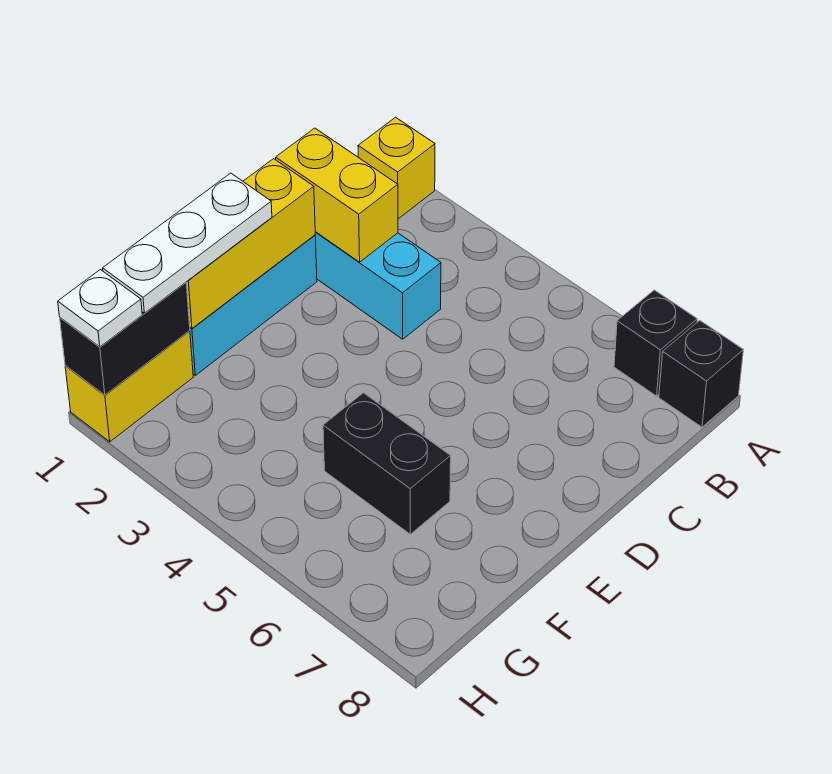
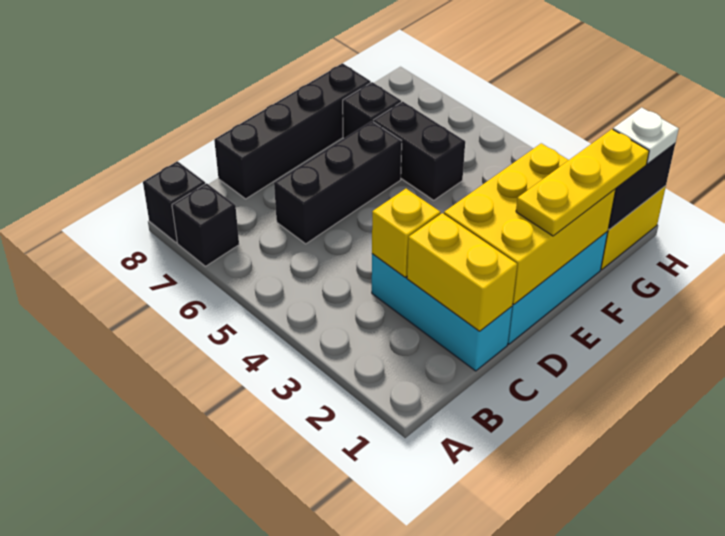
yellow 1x1 brick [358,117,435,219] -> yellow 1x1 brick moved to [372,189,441,277]
none -> black 1x3 brick [274,121,402,244]
none -> black 1x4 brick [214,63,371,199]
yellow 1x3 brick [186,159,315,328] -> yellow 2x3 brick [444,143,616,304]
white 1x3 plate [103,173,272,313] -> yellow 1x3 plate [516,129,649,236]
none -> black 1x1 brick [343,82,401,139]

